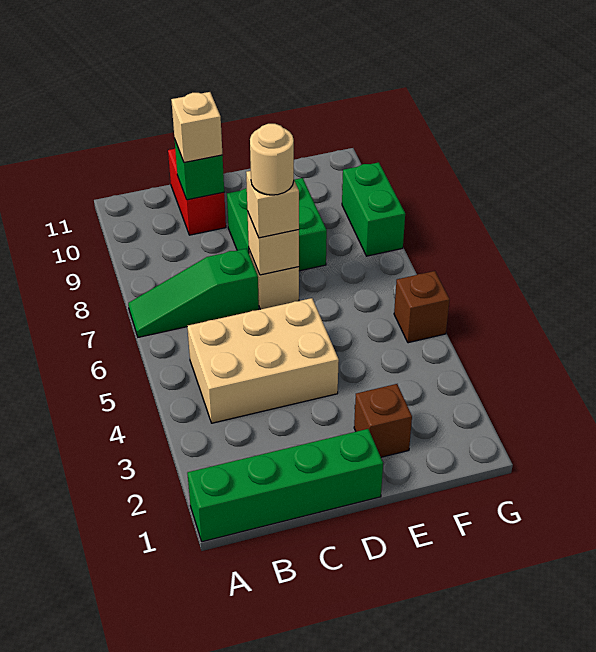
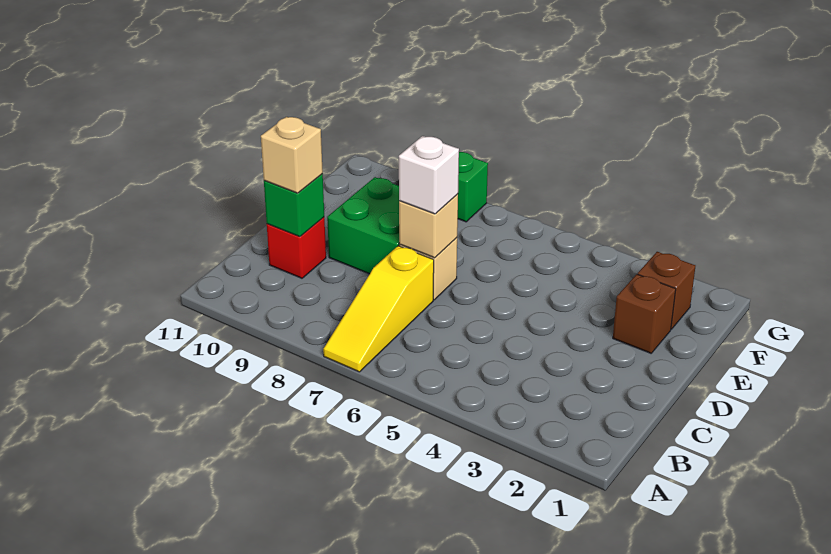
green 1x4 brick [187,429,383,542] -> none
green 1x3 slope [128,249,259,337] -> yellow 1x3 slope [323,246,434,372]
tan 2x3 brick [187,298,339,423] -> none
red 1x2 brick [168,149,226,235] -> red 1x1 brick [267,217,326,278]
tan 1x1 brick [246,171,299,238] -> white 1x1 brick [399,136,459,214]
tan 1x1 round brick [250,124,294,195] -> none
brown 1x1 brick [394,271,450,343] -> brown 1x1 brick moved to [638,252,695,329]

